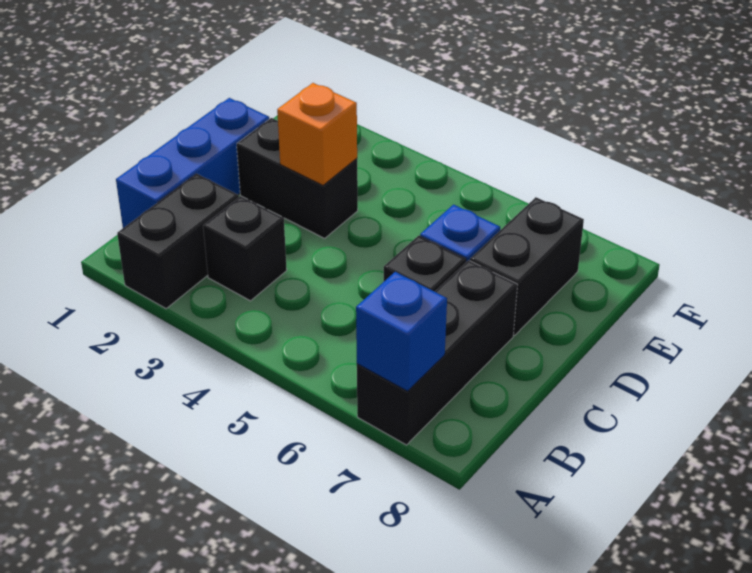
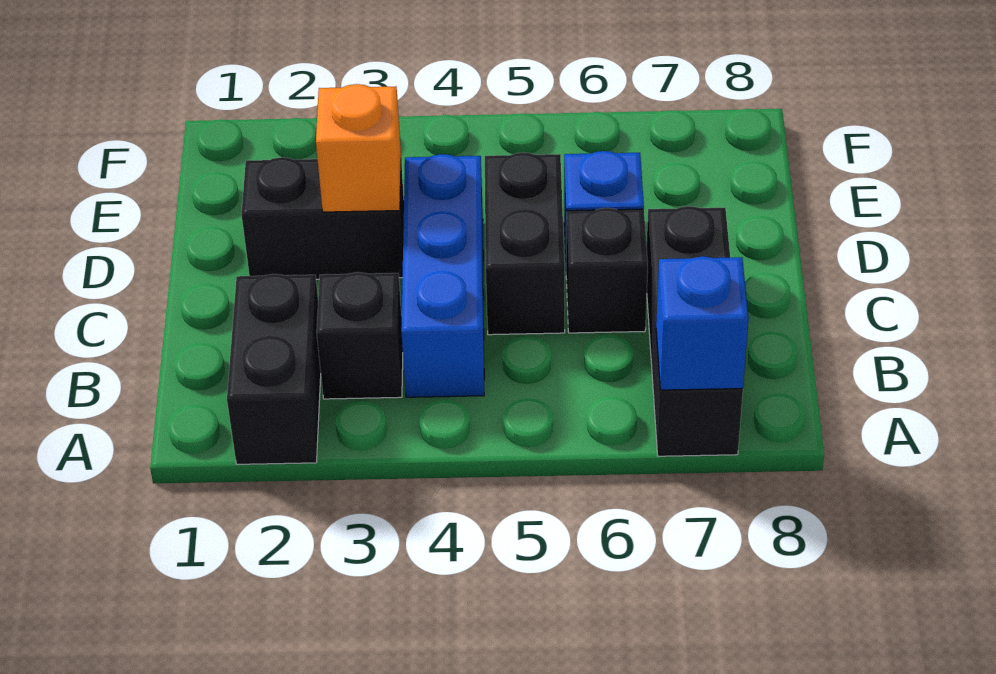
blue 1x3 brick [116,98,269,228] -> blue 1x3 brick moved to [401,154,484,397]
black 1x2 brick [470,197,584,335] -> black 1x2 brick moved to [485,153,565,335]

